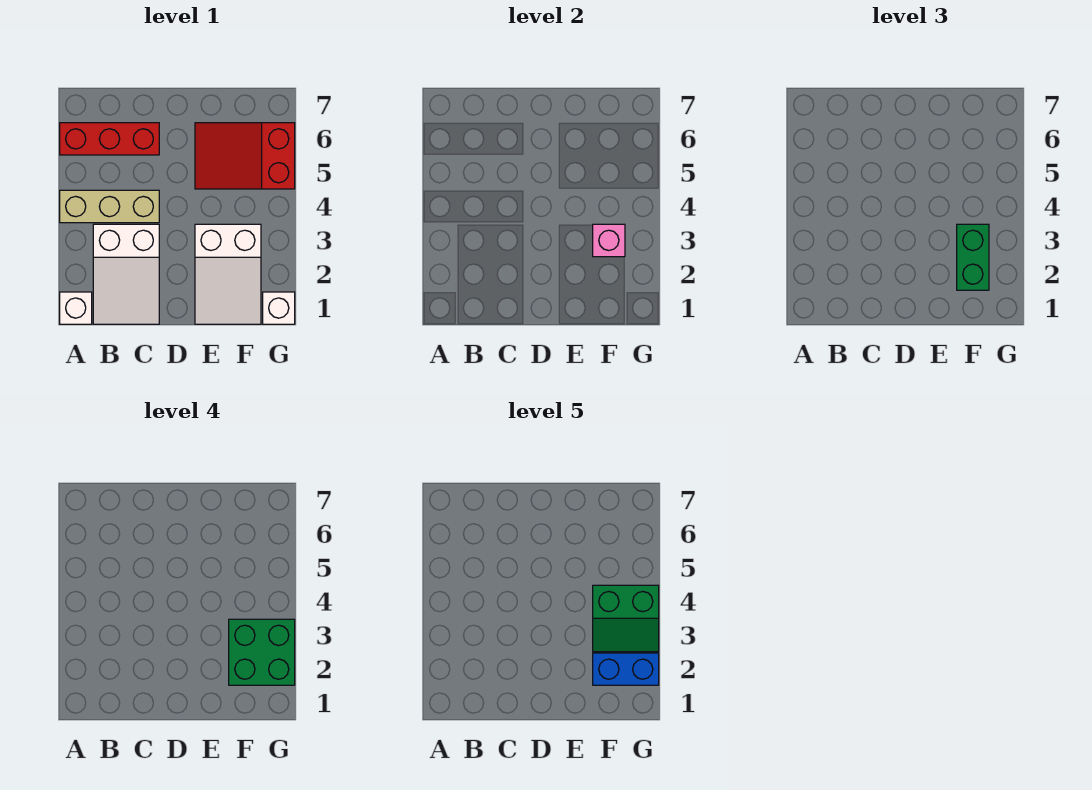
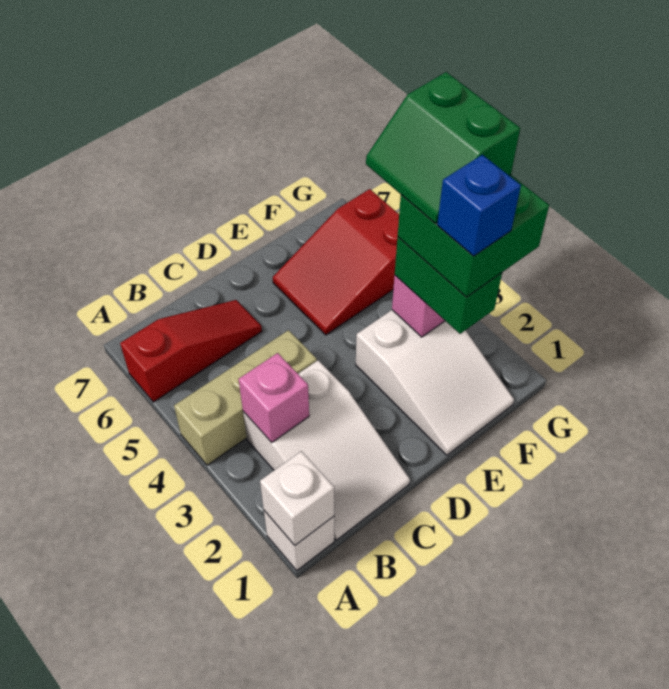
red 1x3 brick [60,123,159,155] -> red 1x3 slope [120,300,262,402]
none -> pink 1x1 brick [239,353,309,442]
blue 1x2 brick [593,653,659,685] -> blue 1x1 brick [437,155,521,256]
green 2x2 slope [593,585,659,652] -> green 2x2 slope turned to [366,72,520,224]
white 1x1 brick [263,292,295,324] -> white 1x1 brick moved to [260,451,334,545]

